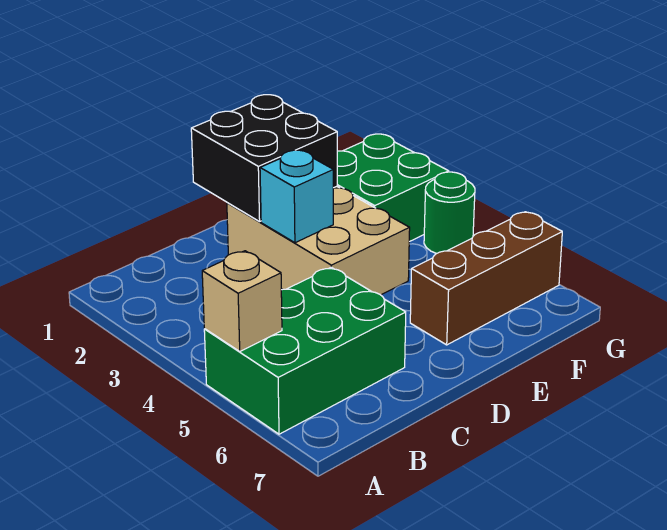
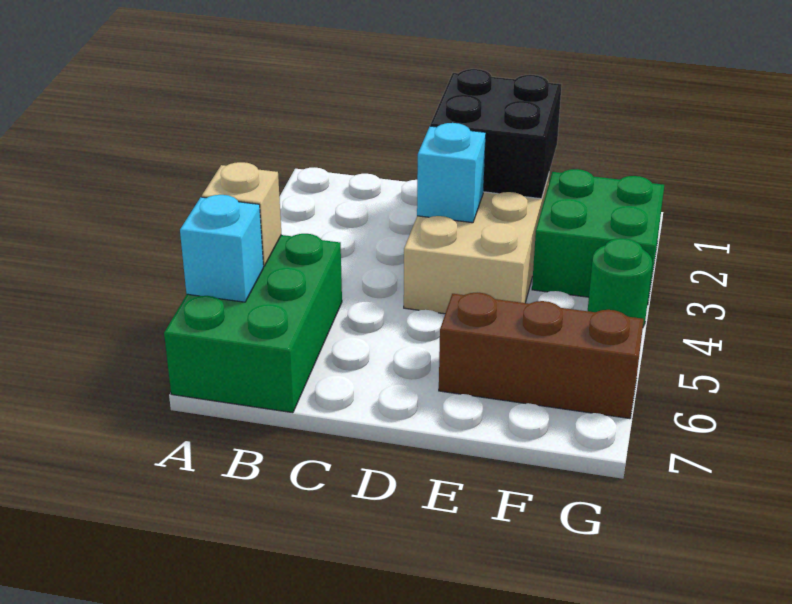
green 2x3 brick [204,267,406,434] -> green 2x3 brick turned to [164,234,342,413]
none -> cyan 1x1 brick [180,195,264,302]

